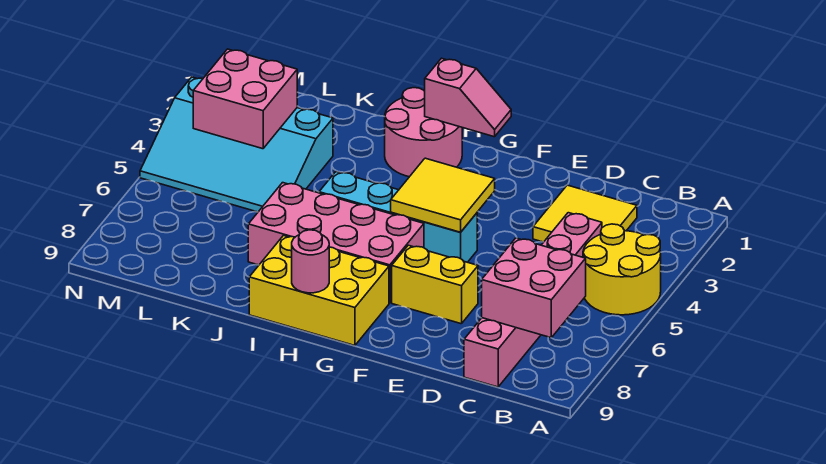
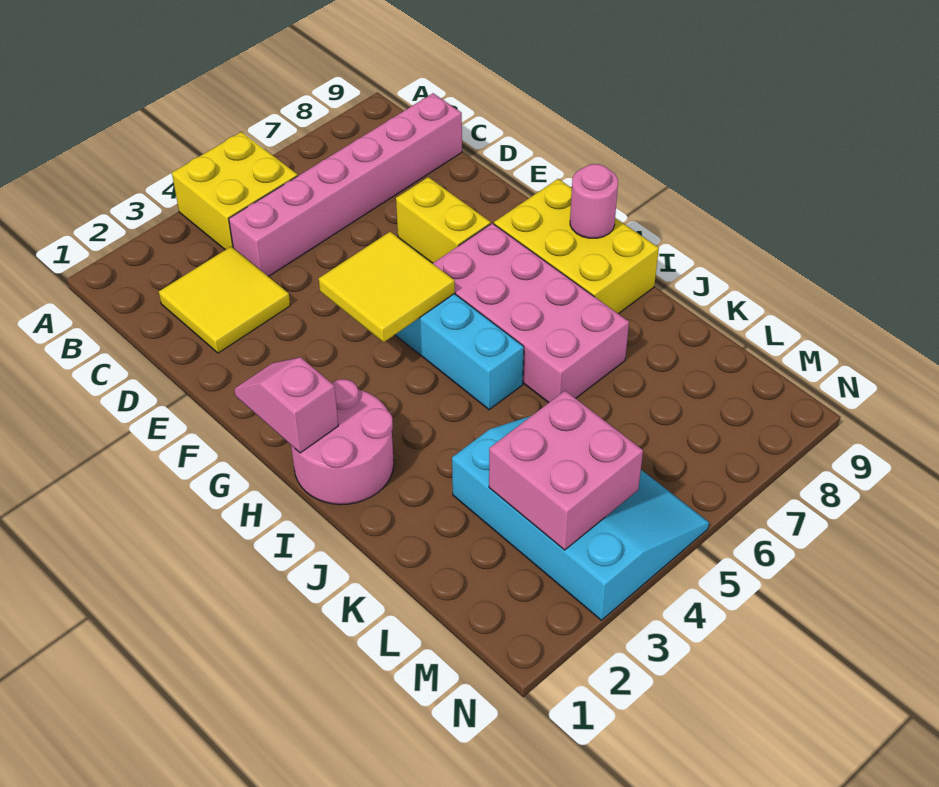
yellow 2x2 round brick [583,224,661,315] -> yellow 2x2 brick [172,132,298,250]
pink 2x2 brick [482,238,586,338] -> none

